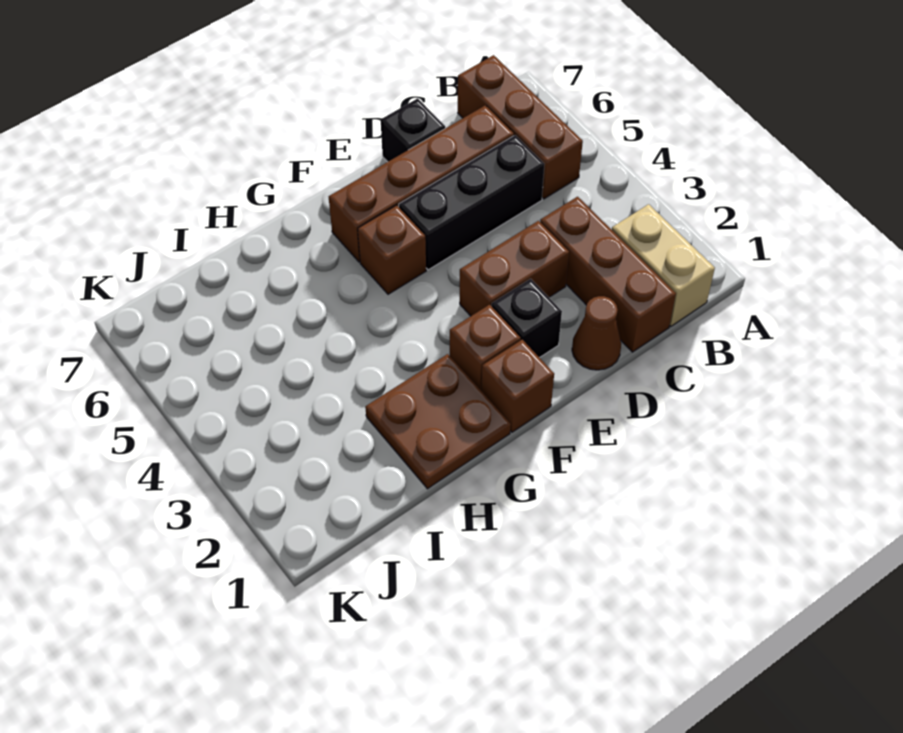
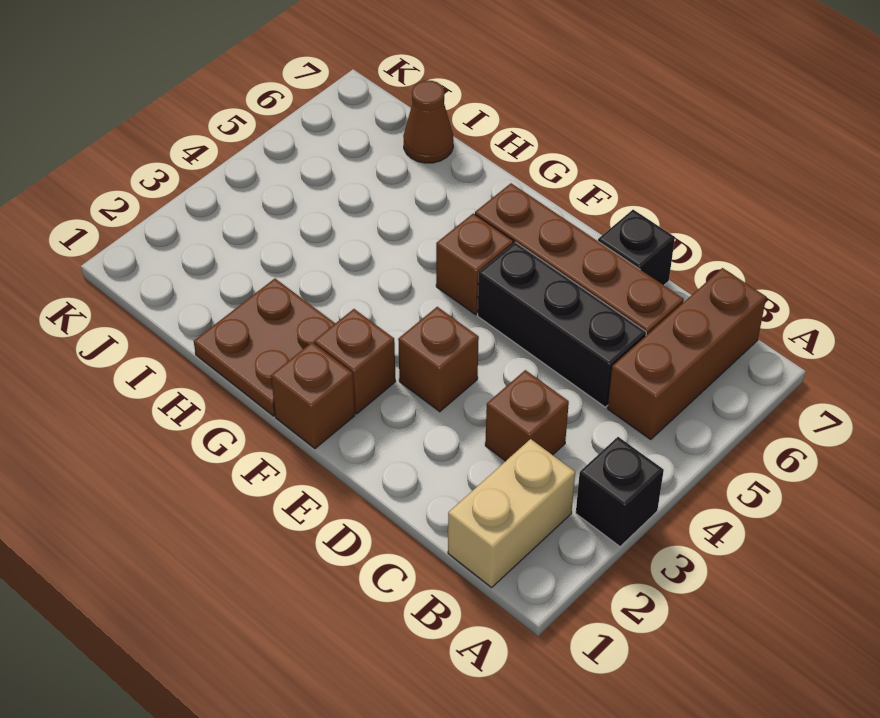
brown 1x3 brick [540,197,676,352] -> brown 1x1 brick [485,370,569,461]
brown 1x1 cone [572,296,621,370] -> brown 1x1 cone moved to [403,80,453,163]
brown 1x2 brick [460,221,569,316] -> brown 1x1 brick [398,307,479,412]
black 1x1 brick [492,279,562,358] -> black 1x1 brick moved to [576,437,664,547]

